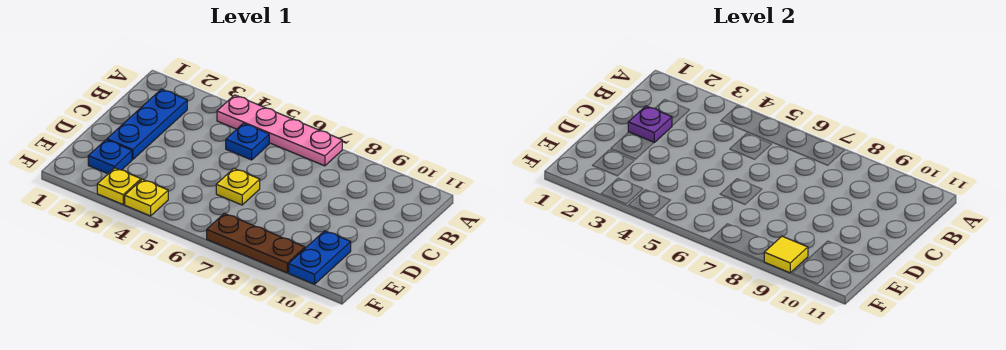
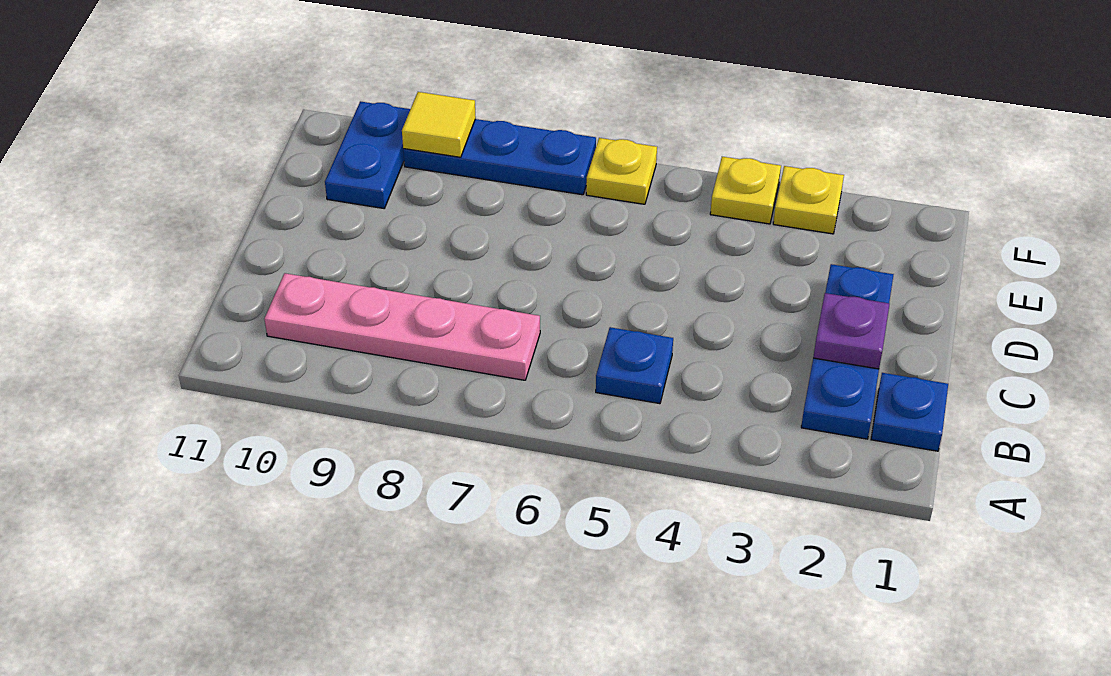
pink 1x4 plate [217,95,342,166] -> pink 1x4 plate moved to [264,273,540,380]
yellow 1x1 plate [216,168,260,205] -> yellow 1x1 plate moved to [586,138,657,204]
blue 1x1 plate [88,140,132,174] -> blue 1x1 plate moved to [871,373,948,451]
brown 1x3 plate [207,213,305,273] -> blue 1x3 plate [403,119,596,195]

